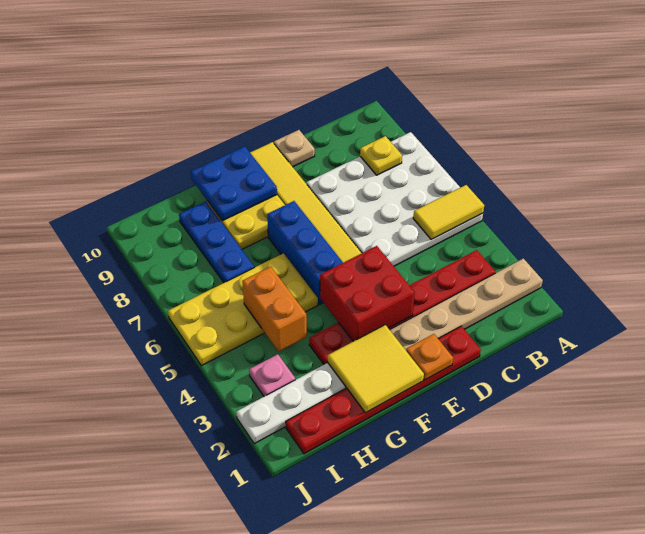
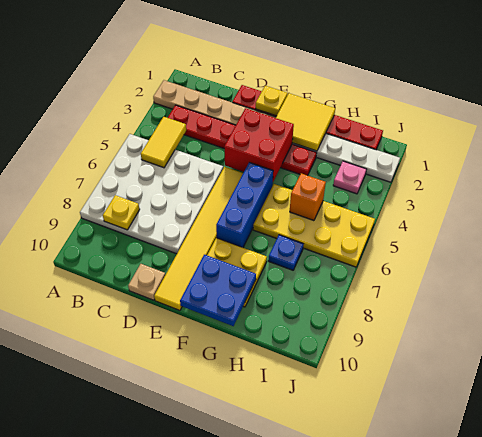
yellow 1x2 tile [413,185,484,239] -> yellow 1x2 tile turned to [141,117,186,168]
orange 1x1 plate [406,334,453,380] -> yellow 1x1 plate [256,86,287,116]
orange 1x2 brick [242,267,307,351] -> orange 1x1 brick [290,173,326,221]
blue 1x3 plate [179,201,254,283] -> blue 1x1 plate [268,235,304,270]

